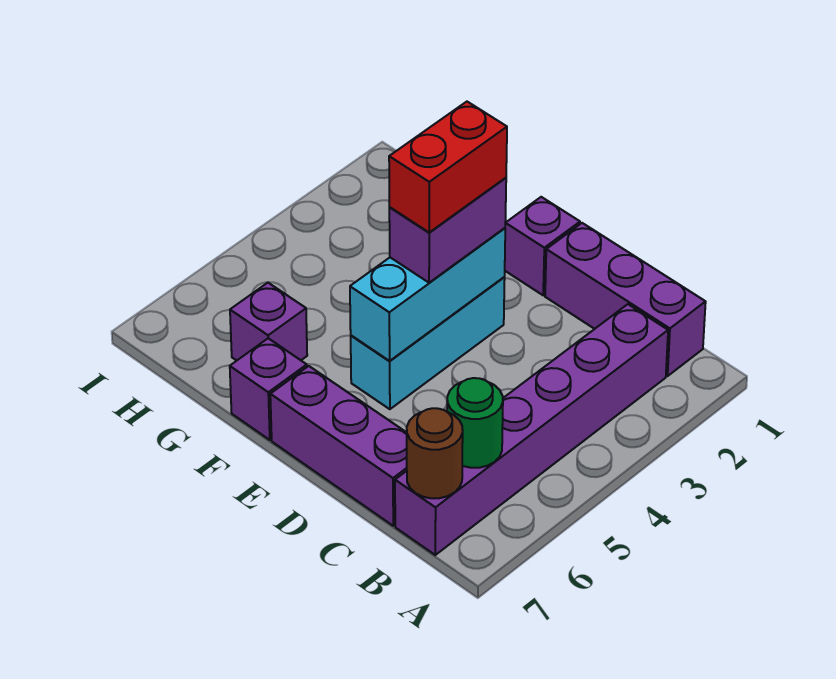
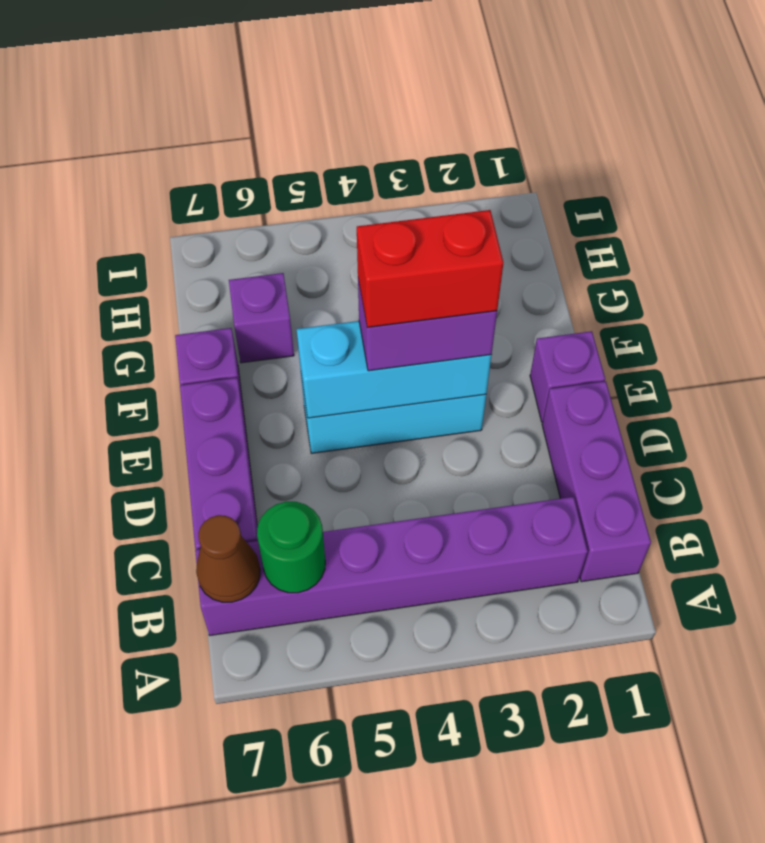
brown 1x1 round brick [407,408,463,498] -> brown 1x1 cone [196,515,260,602]

